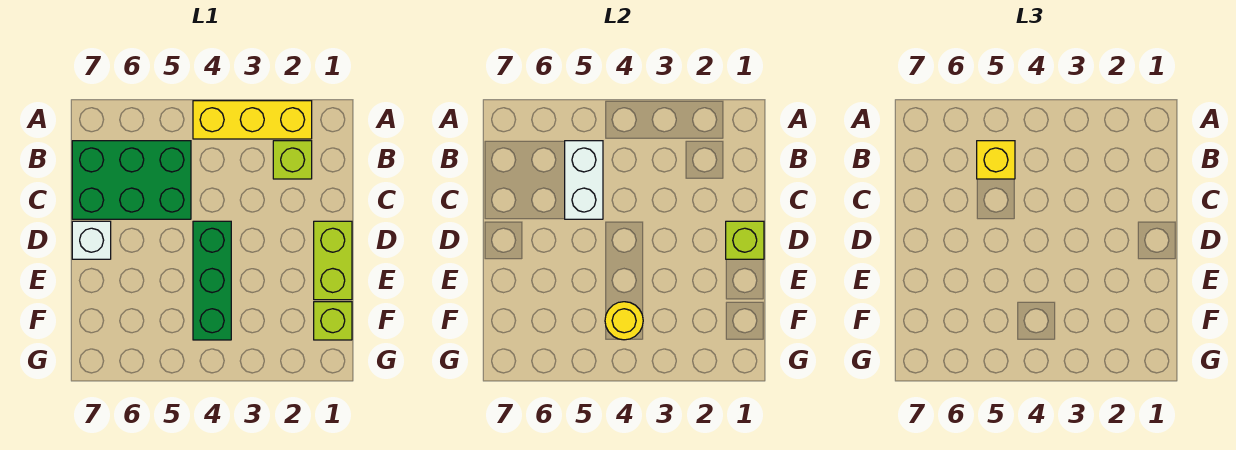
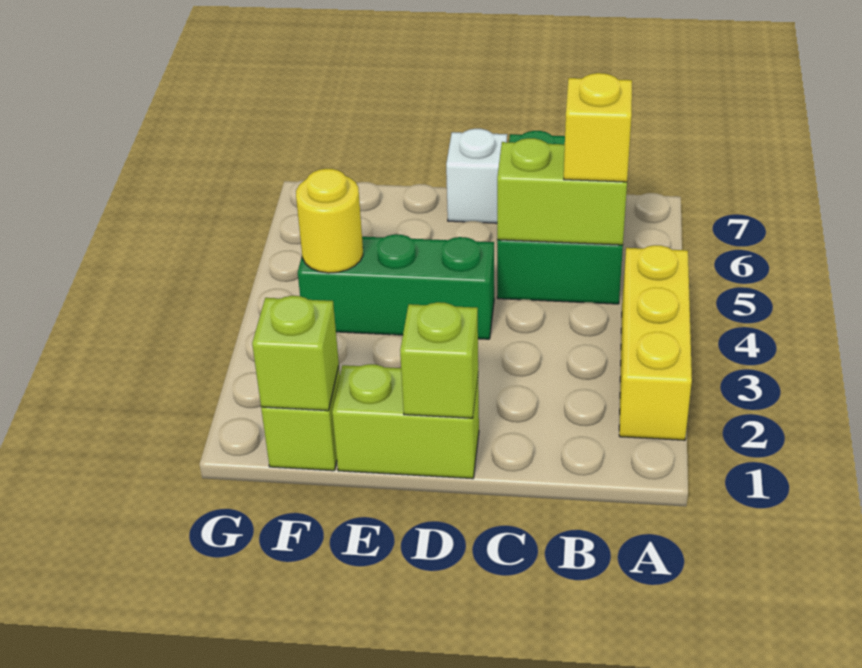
lime 1x1 brick [273,141,312,179] -> lime 1x1 brick moved to [252,296,339,411]
white 1x2 brick [565,141,603,219] -> lime 1x2 brick [497,138,627,245]

